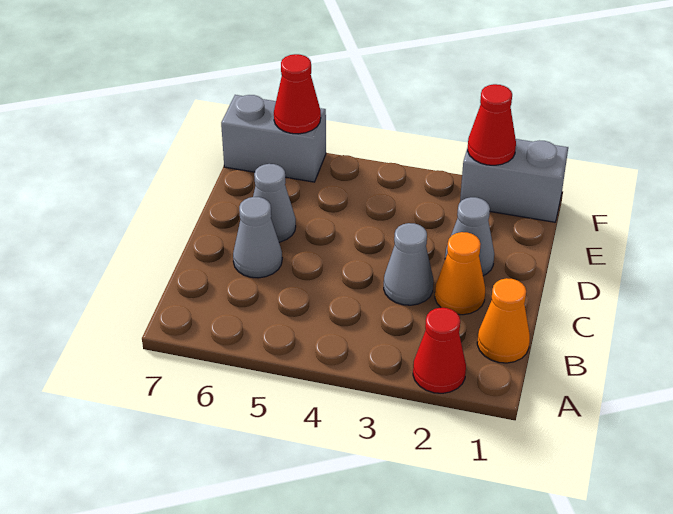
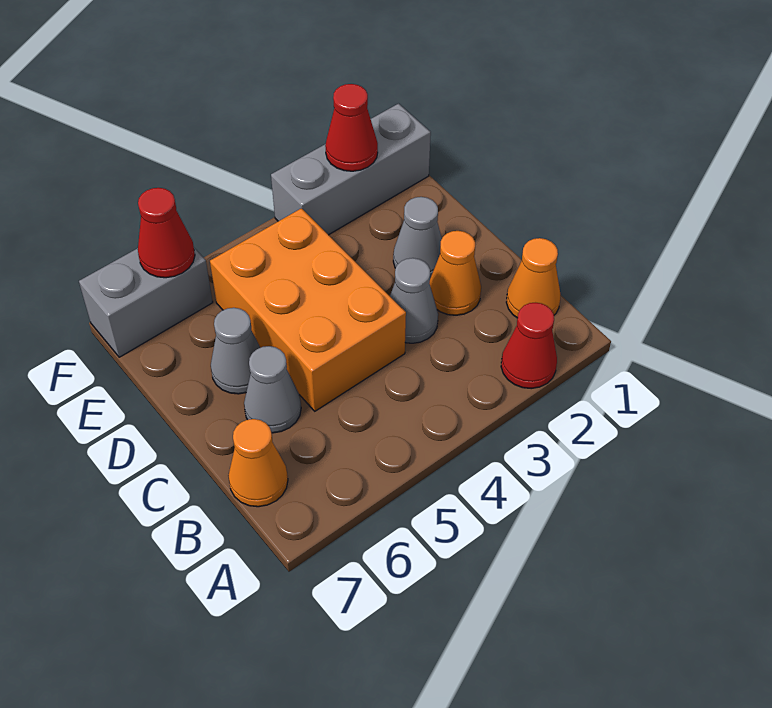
none -> orange 1x1 cone [228,419,288,507]
none -> orange 2x3 brick [210,208,406,411]
grey 1x2 brick [460,139,568,222] -> grey 1x3 brick [271,104,431,235]

